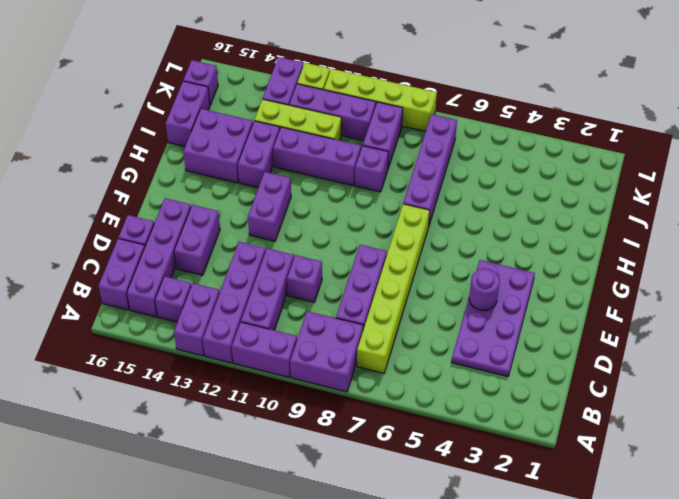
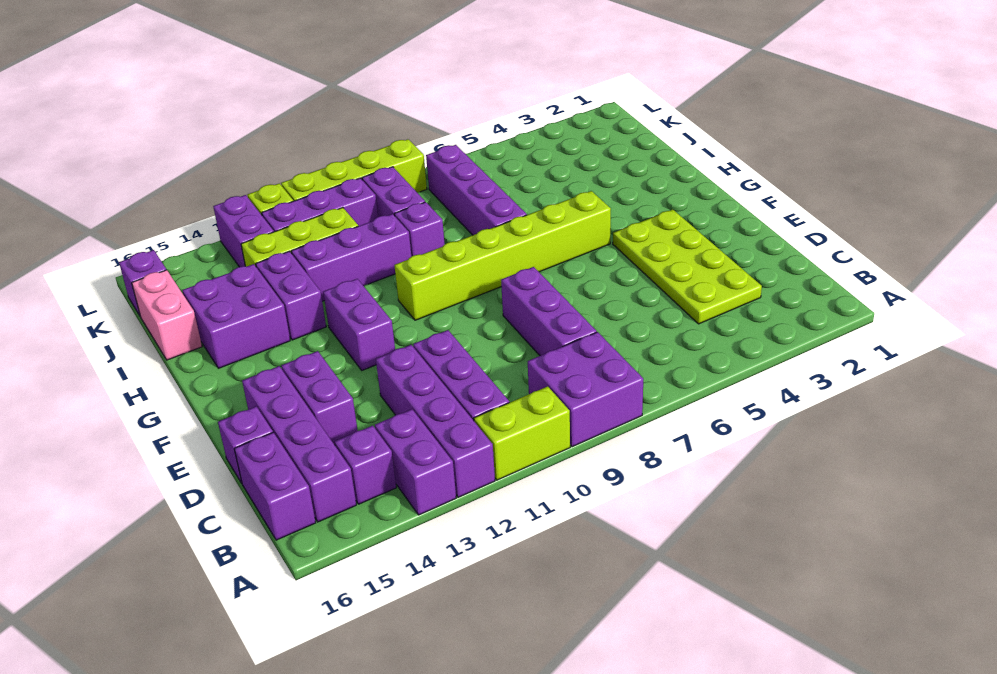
purple 1x2 brick [232,322,297,377] -> lime 1x2 brick [474,386,570,480]
lime 1x6 brick [357,204,430,373] -> lime 1x6 brick turned to [394,191,611,320]
purple 2x4 plate [452,260,535,377] -> lime 2x4 plate [613,210,762,324]
purple 1x1 brick [287,255,322,302] -> none
purple 1x1 round brick [469,268,500,311] -> none
purple 1x2 brick [166,81,210,146] -> pink 1x2 brick [132,270,202,360]

